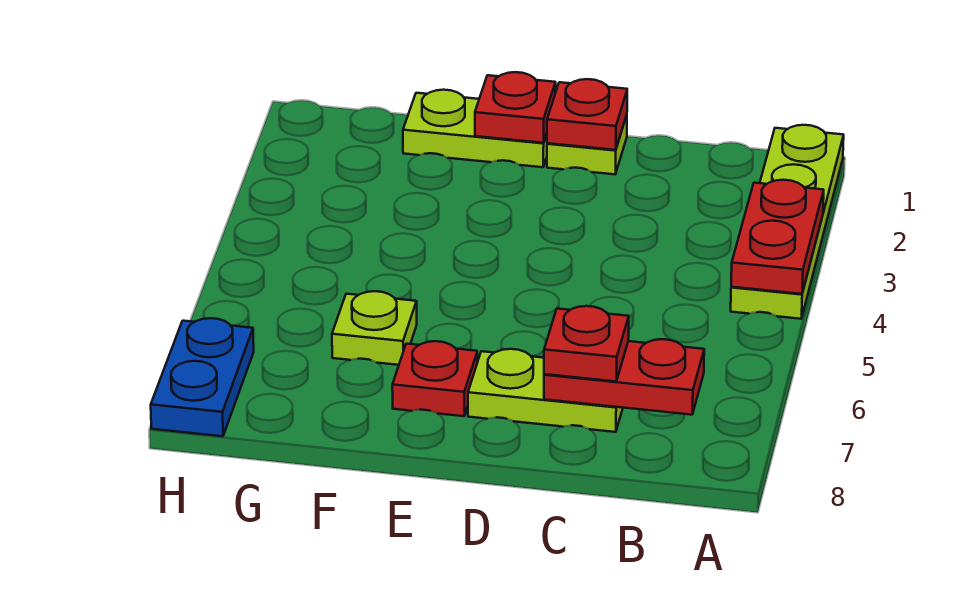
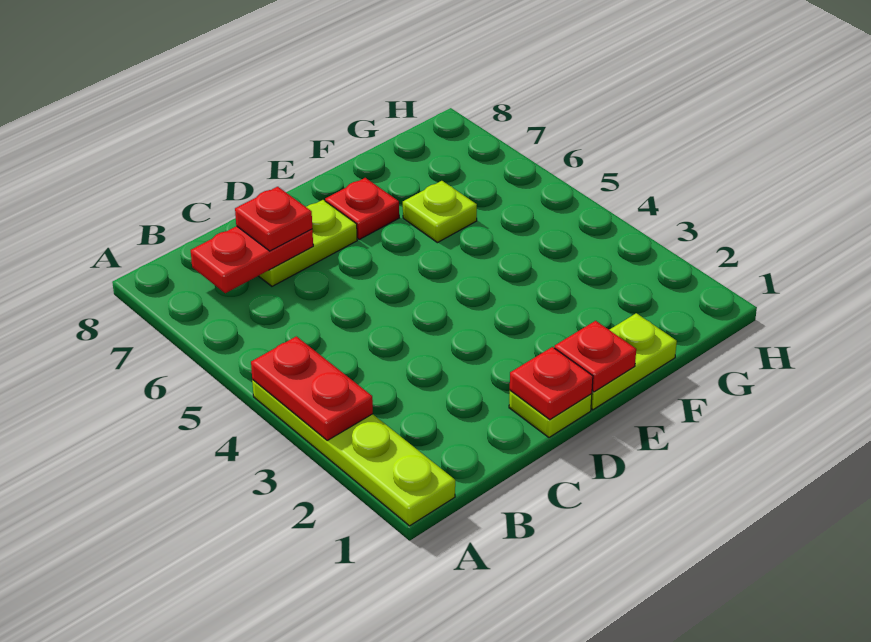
blue 1x2 plate [151,318,254,436] -> none

